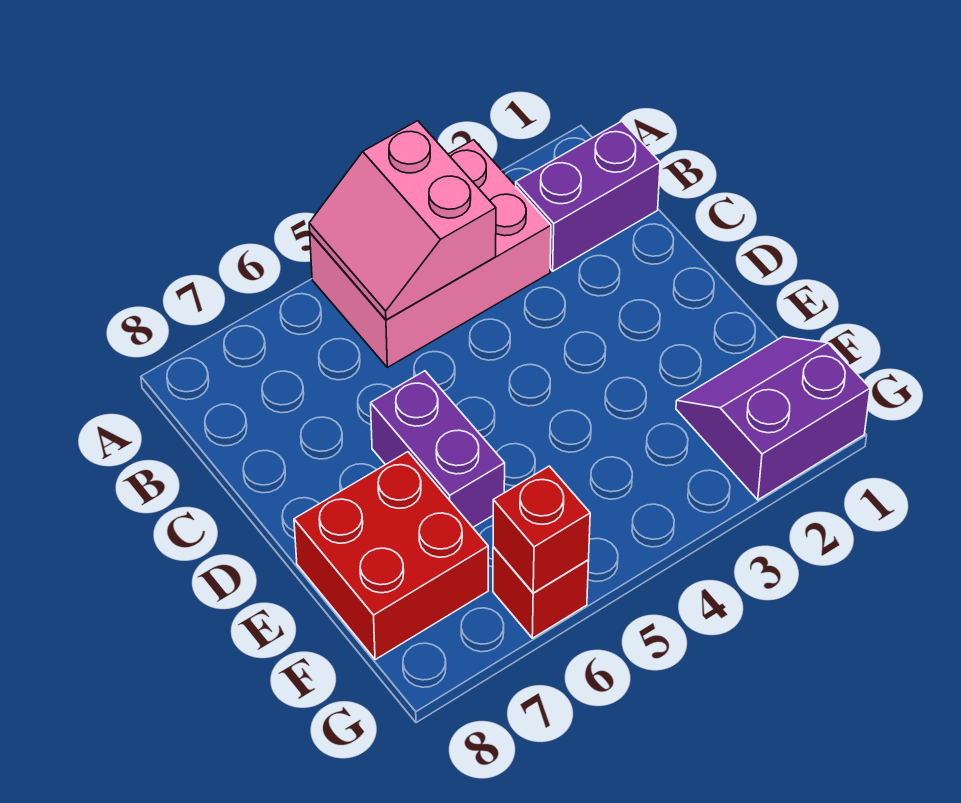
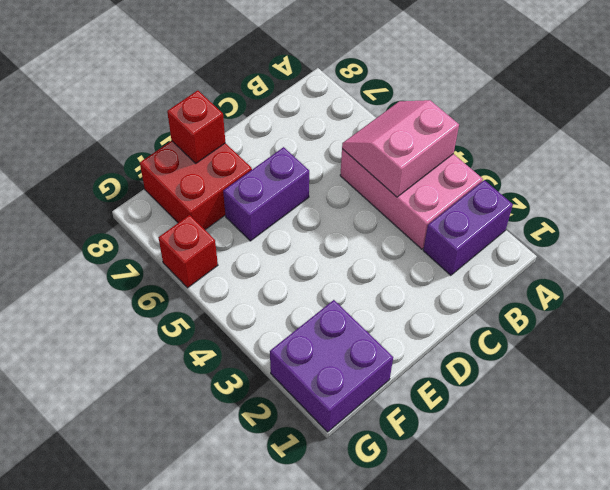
purple 1x2 brick [516,121,660,271] -> purple 1x2 brick turned to [423,180,513,275]
purple 2x2 slope [676,337,870,500] -> purple 2x2 brick [270,300,393,432]
red 1x1 brick [493,466,590,593] -> red 1x1 brick moved to [167,90,225,163]

